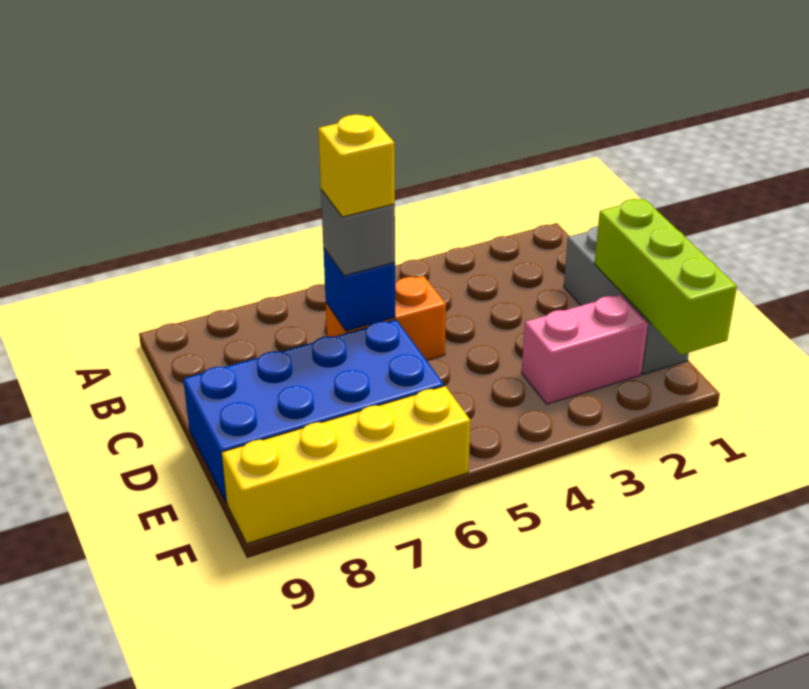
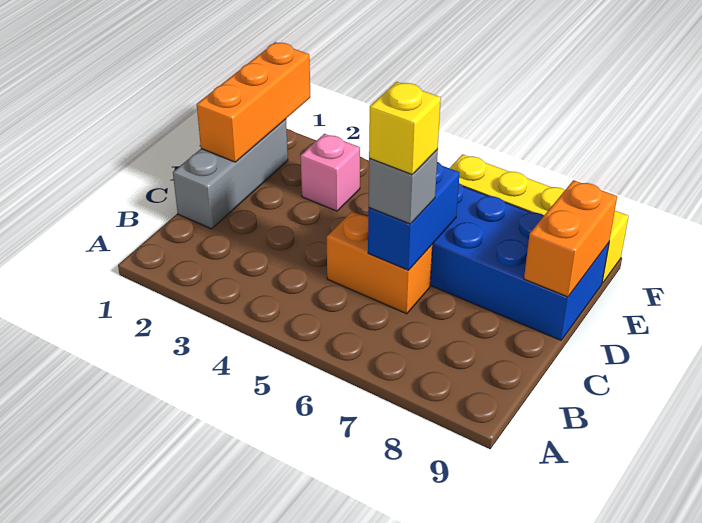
blue 1x1 brick [323,248,395,331] -> blue 1x2 brick [368,162,460,270]
lime 1x3 brick [594,199,737,355] -> orange 1x3 brick [197,42,310,162]
none -> orange 1x2 brick [524,180,617,297]
pink 1x2 brick [522,295,648,404] -> pink 1x1 brick [301,134,360,211]

